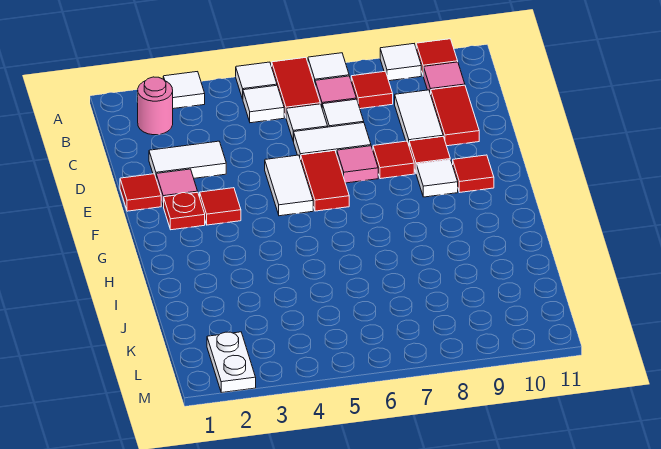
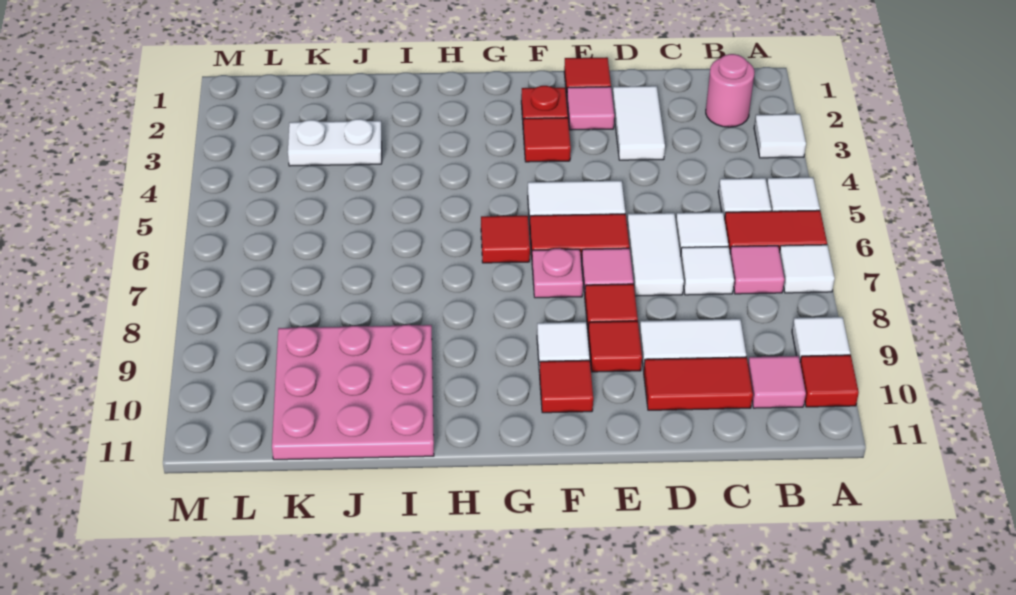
red 1x1 tile [351,71,393,109] -> red 1x1 tile moved to [481,216,530,263]
none -> pink 1x1 plate [532,248,583,298]
none -> pink 3x3 plate [272,325,434,460]
white 1x2 plate [207,332,256,393] -> white 1x2 plate moved to [288,119,382,166]

